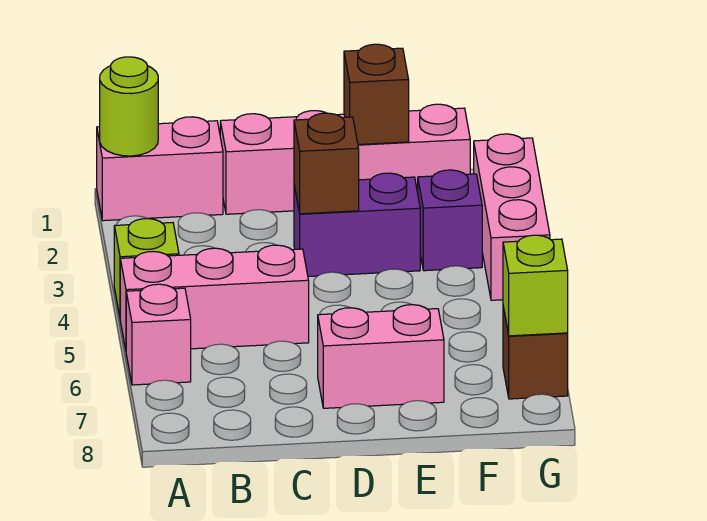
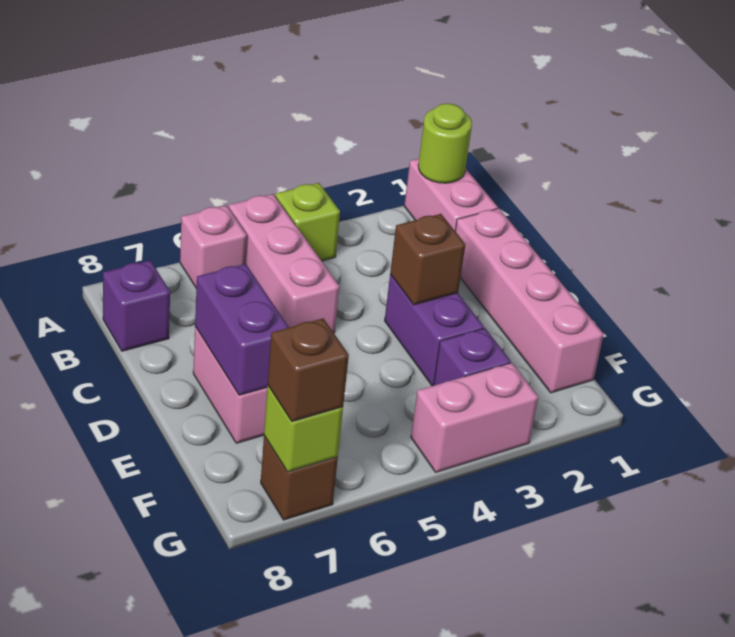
none -> purple 1x1 brick [103,260,170,351]
none -> purple 1x2 brick [195,264,289,395]
brown 1x1 brick [344,44,409,144] -> brown 1x1 brick moved to [268,318,349,422]
pink 1x3 brick [474,134,550,300] -> pink 1x2 brick [411,363,538,472]

